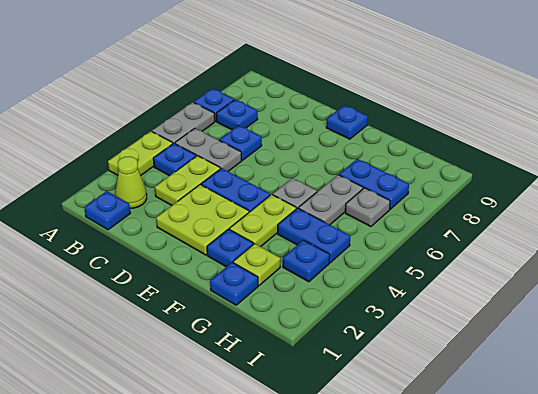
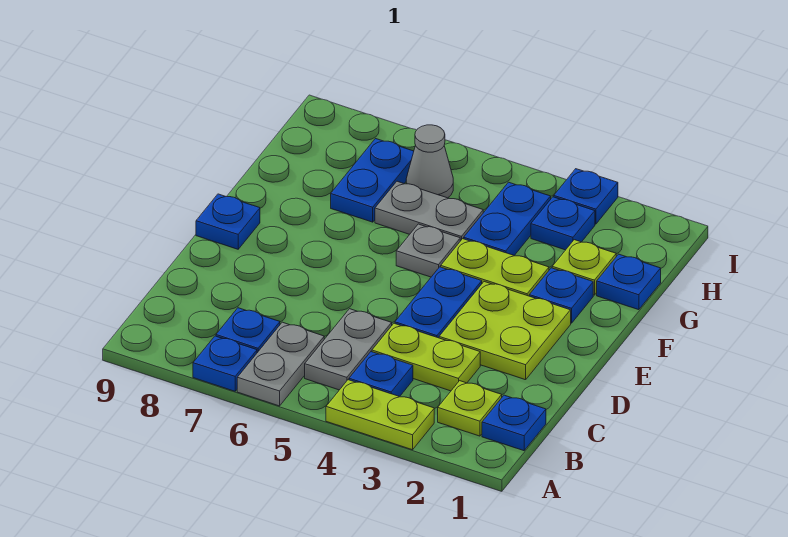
grey 1x2 plate [152,102,215,143] -> grey 1x2 plate turned to [237,322,324,406]
lime 1x1 cone [115,156,147,208] -> lime 1x1 plate [438,381,502,436]
blue 1x1 plate [219,125,262,160] -> blue 1x1 plate moved to [554,169,618,224]
grey 1x1 plate [345,188,390,227] -> grey 1x1 cone [406,125,453,198]

